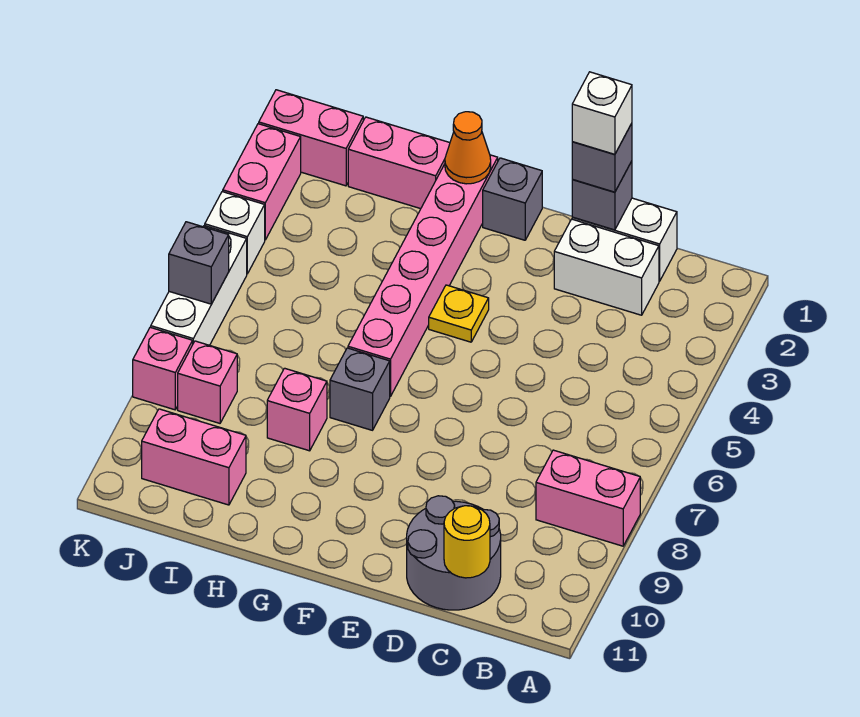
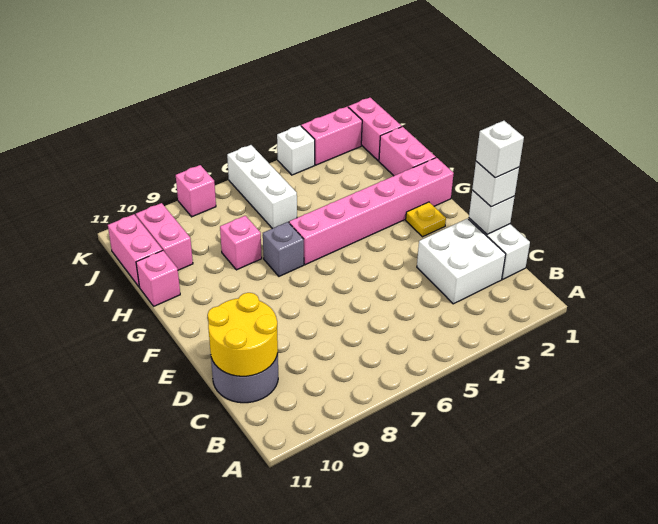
pink 1x2 brick [536,450,640,546] -> pink 1x2 brick moved to [108,214,163,287]
white 1x2 brick [554,219,659,315] -> white 2x2 brick [417,219,506,304]
yellow 1x1 round brick [444,506,490,578] -> yellow 2x2 round brick [208,293,278,376]
grey 1x1 brick [572,161,632,230] -> white 1x1 brick [469,190,514,234]
grey 1x1 brick [572,123,632,192] -> white 1x1 brick [472,161,519,207]
grey 1x1 brick [483,158,542,240] -> none
yellow 1x1 plate [429,285,489,342] -> yellow 1x1 plate moved to [406,202,446,237]
orange 1x1 cone [445,112,491,184] -> none
pink 1x1 brick [178,341,237,423] -> pink 1x1 brick moved to [136,251,180,306]
white 1x3 brick [151,226,247,345] -> white 1x3 brick turned to [227,145,297,229]
grey 1x1 brick [169,222,229,304] -> none

